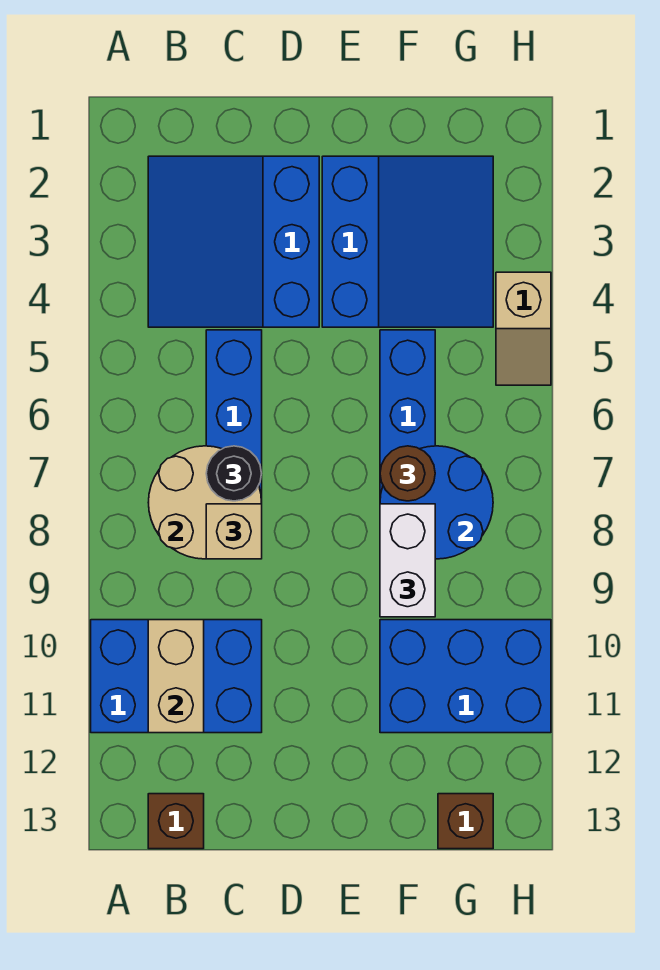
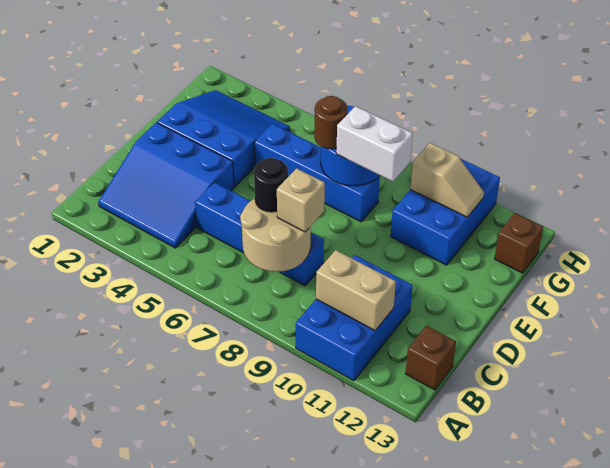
tan 1x2 slope [496,272,551,385] -> tan 1x2 slope moved to [410,143,484,217]

